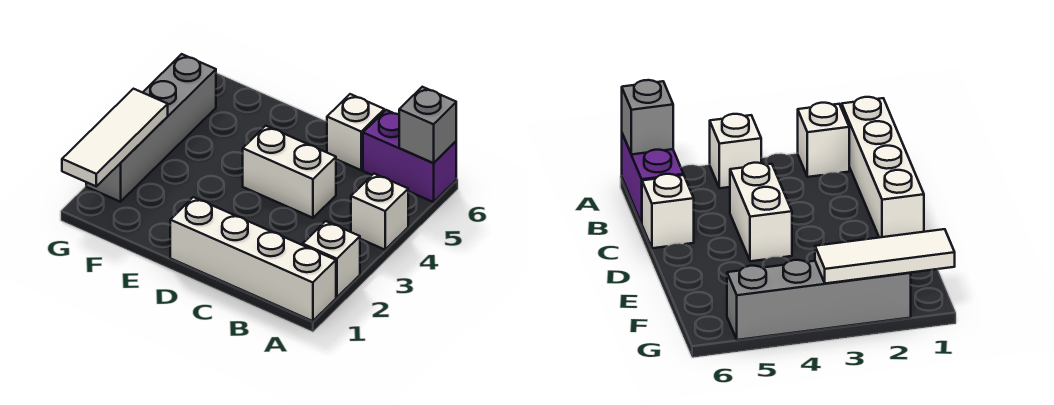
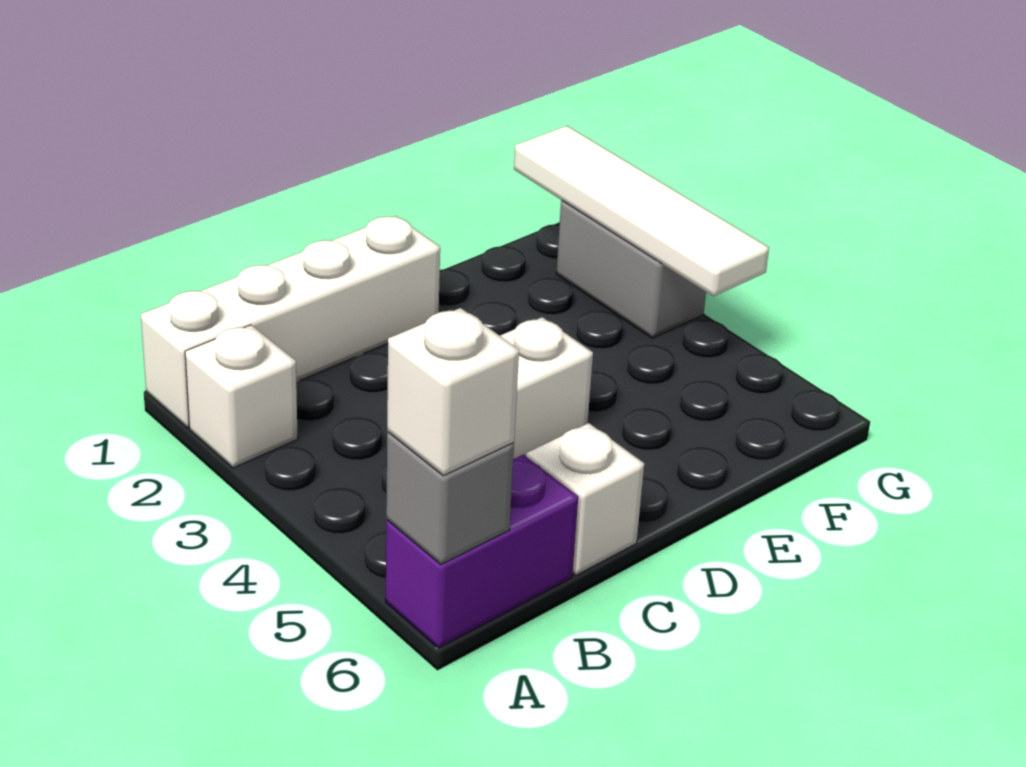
white 1x1 brick [351,174,408,250] -> white 1x1 brick moved to [387,308,519,476]
white 1x3 tile [62,89,168,186] -> white 1x4 tile [514,126,769,296]
grey 1x4 brick [86,54,216,202] -> grey 1x2 brick [556,200,706,338]

